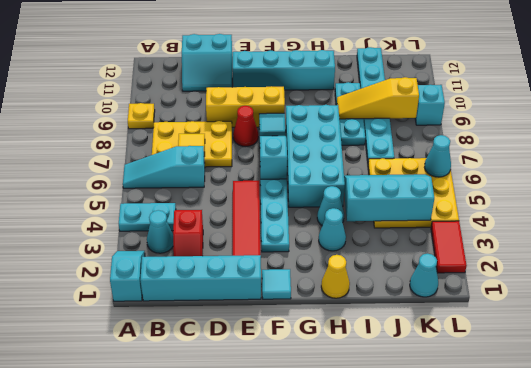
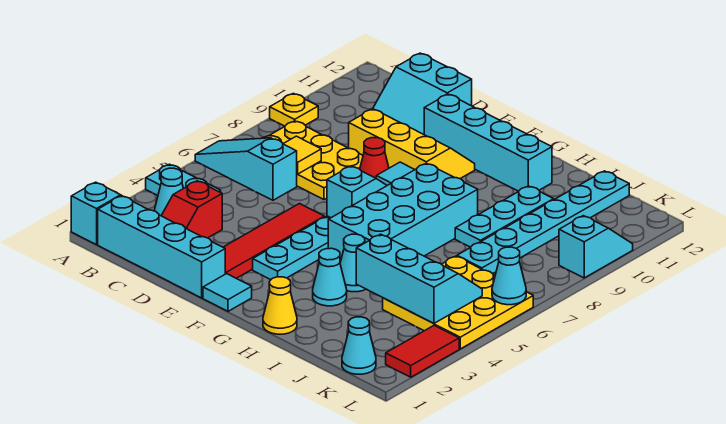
yellow 1x3 slope [337,77,419,119] -> none

